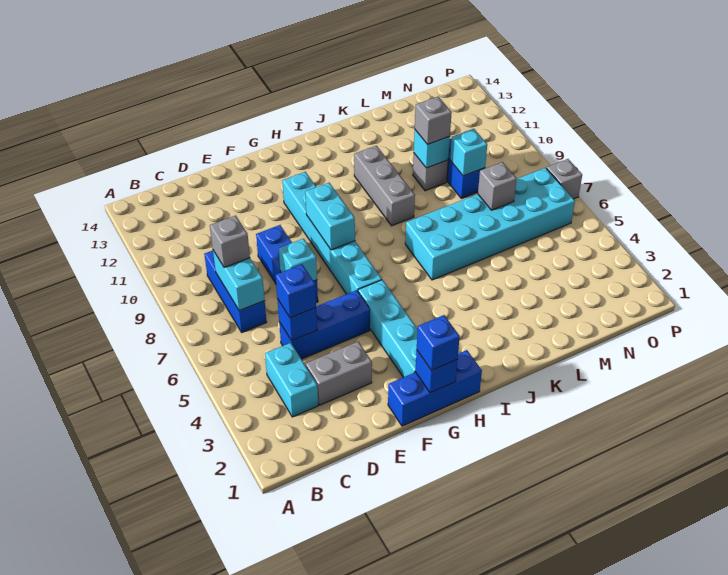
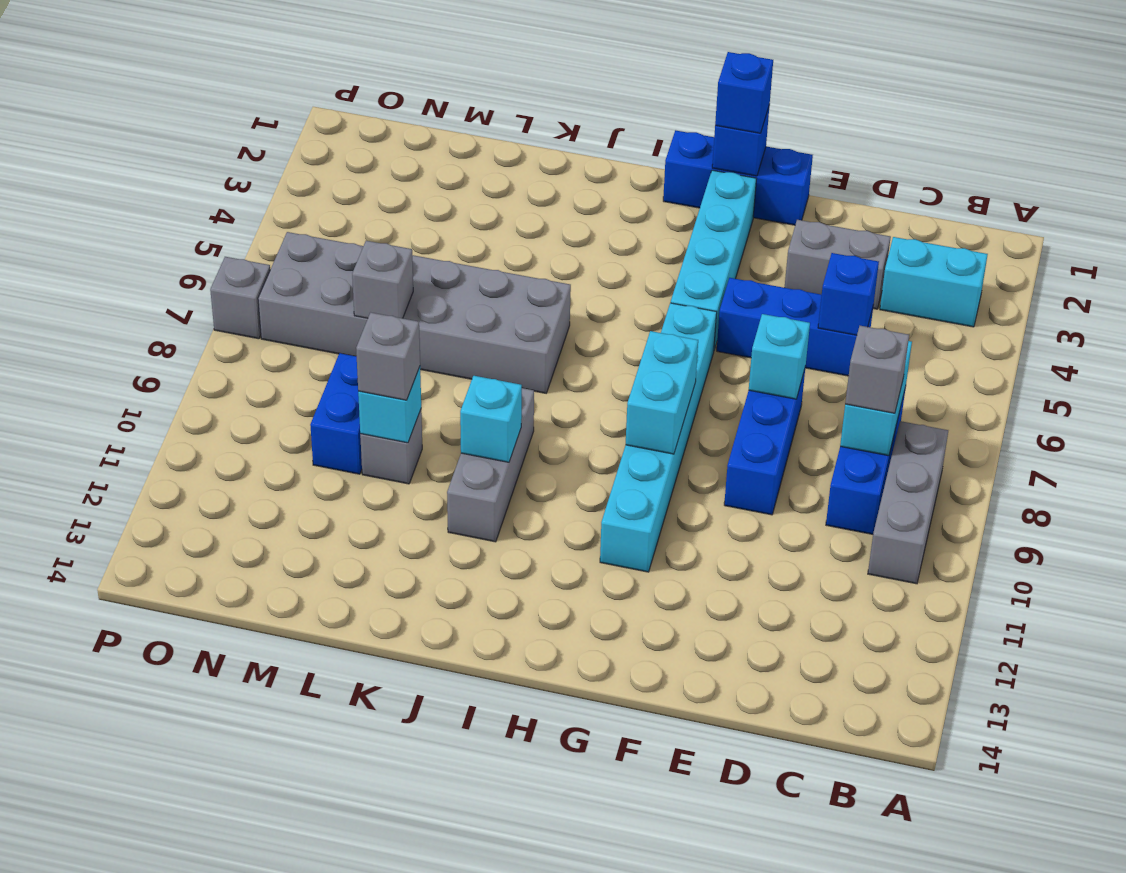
none -> grey 1x3 brick [868,421,948,584]
cyan 1x2 brick [265,343,318,417] -> cyan 1x2 brick turned to [880,237,988,327]
blue 1x1 brick [276,264,316,318] -> none
cyan 2x6 brick [405,168,575,280] -> grey 2x6 brick [258,232,571,393]
cyan 1x1 brick [450,129,487,176] -> cyan 1x1 brick moved to [460,376,522,462]

